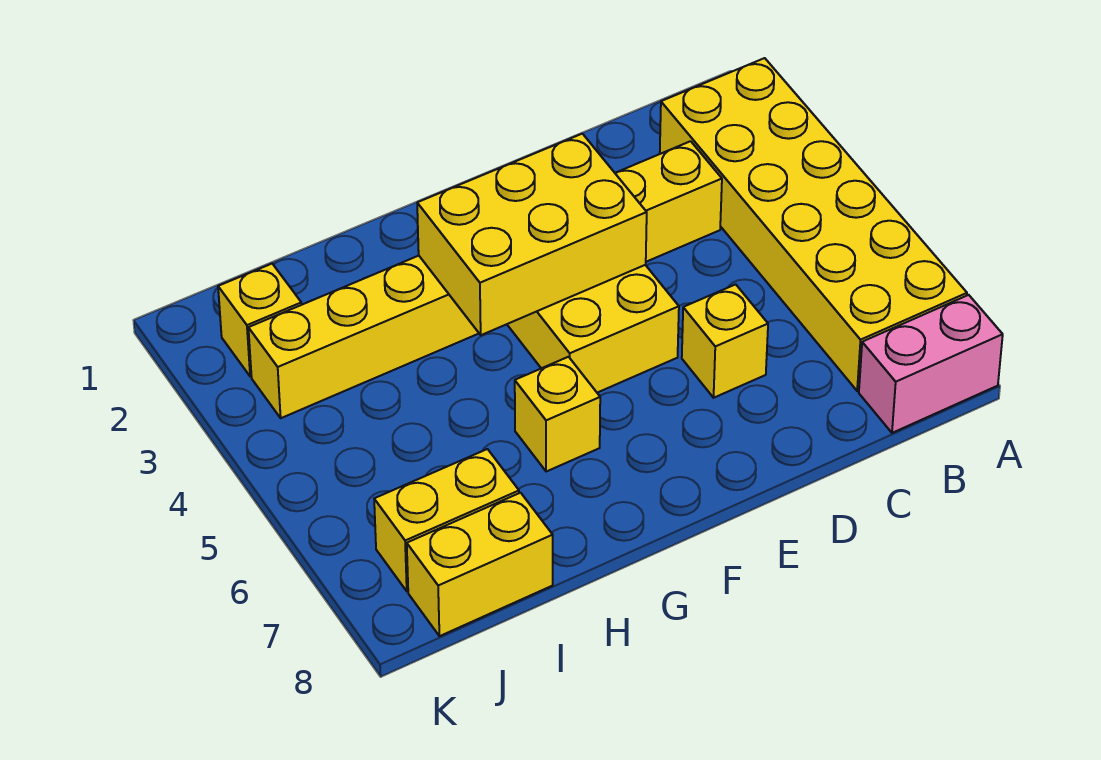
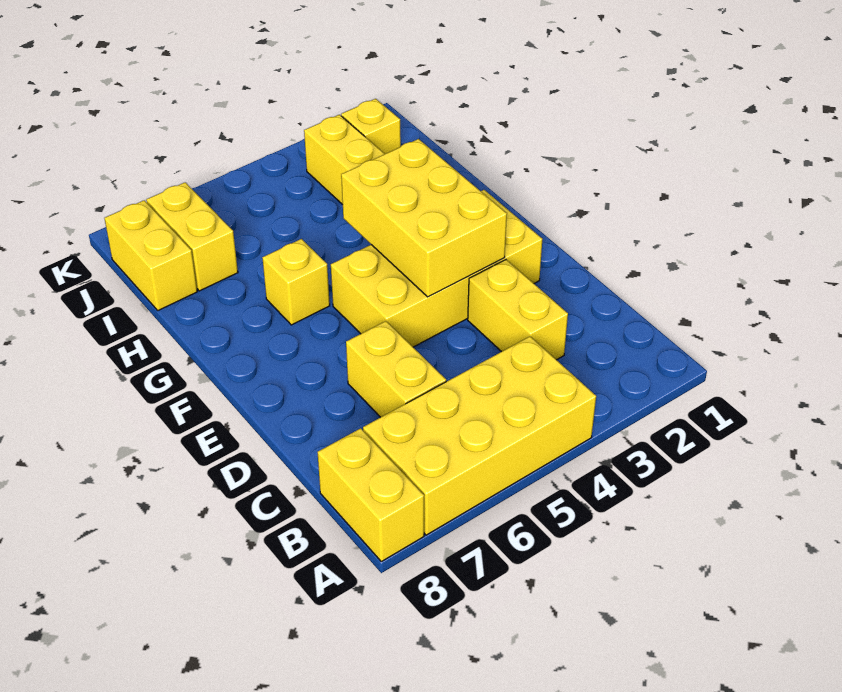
yellow 2x6 brick [660,58,967,391] -> yellow 2x4 brick [363,337,596,535]
pink 1x2 brick [859,295,1003,433] -> yellow 1x2 brick [317,428,424,561]
yellow 1x1 brick [682,284,768,398] -> yellow 1x2 brick [346,321,446,417]

